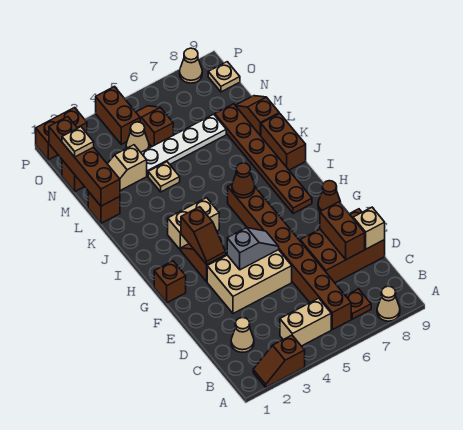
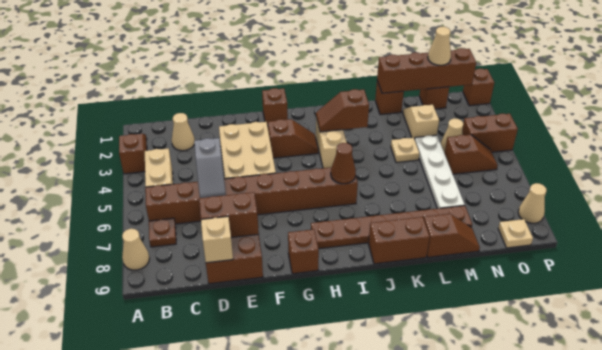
grey 1x2 slope [227,228,279,270] -> grey 1x2 slope moved to [194,138,226,198]
brown 1x2 slope [181,207,226,264] -> brown 1x2 slope moved to [316,89,369,132]
brown 1x1 cone [318,181,341,212] -> brown 1x1 brick [288,229,319,274]
tan 1x1 plate [62,127,94,157] -> tan 1x1 cone [428,27,451,65]
brown 1x2 brick [36,108,87,160] -> brown 1x1 brick [463,69,494,106]

